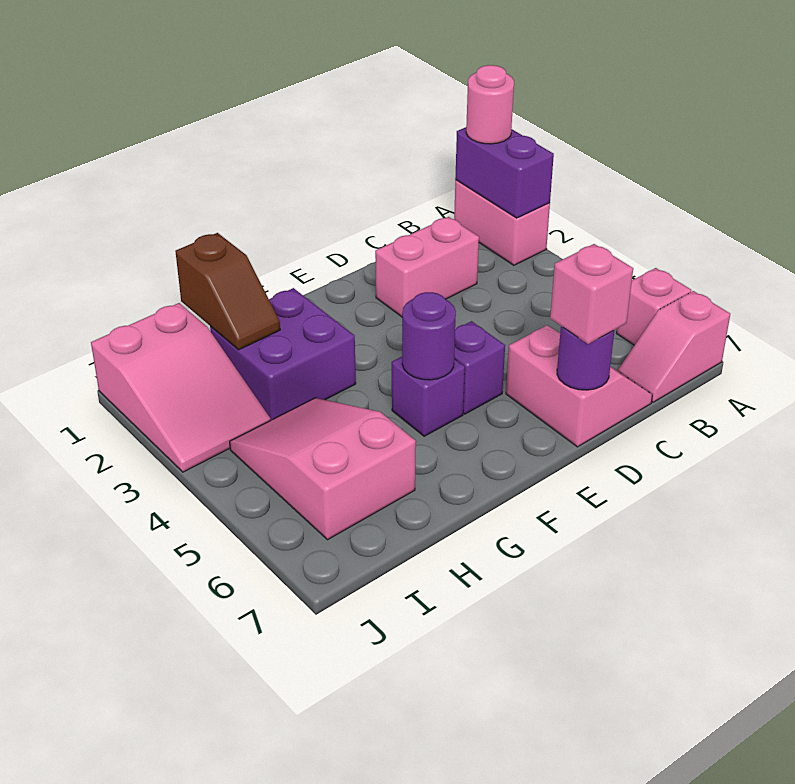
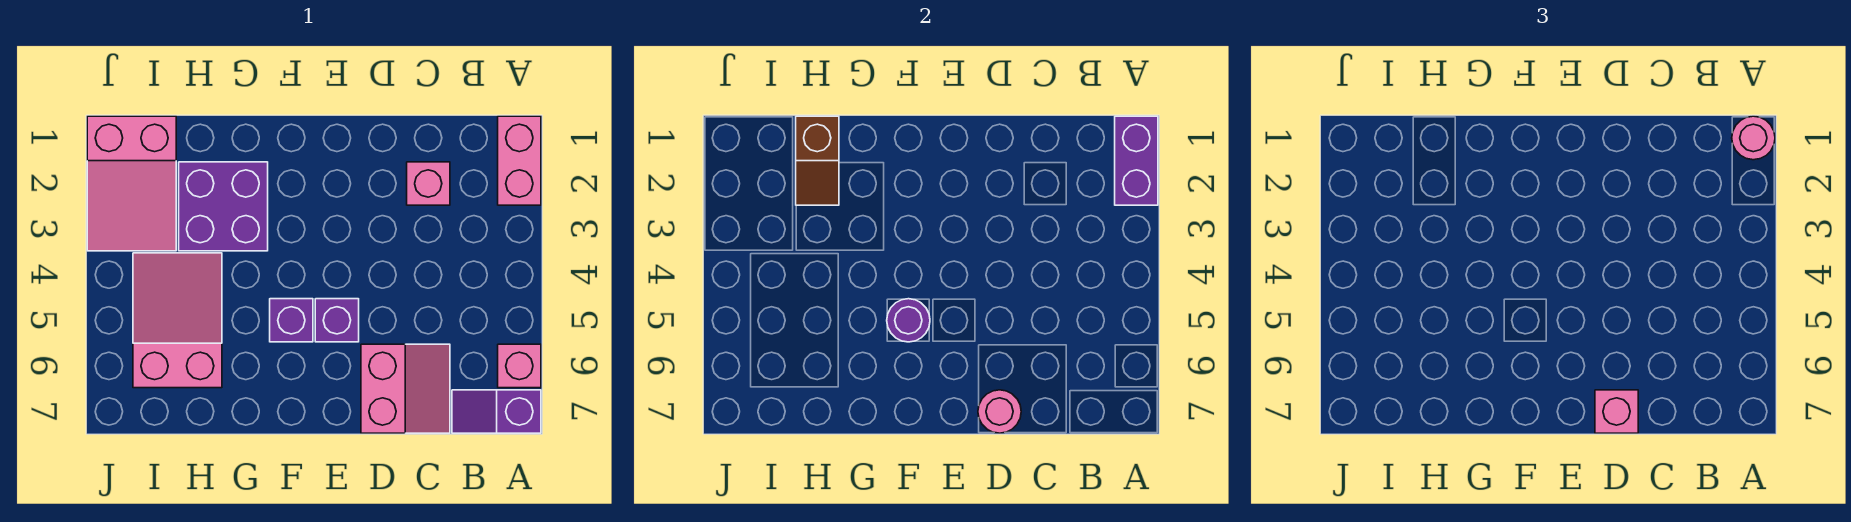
pink 1x2 slope [618,291,730,402] -> purple 1x2 slope [452,390,541,433]
pink 1x2 brick [375,217,479,317] -> pink 1x1 brick [407,162,450,205]
purple 1x1 round brick [557,326,614,390] -> pink 1x1 round brick [978,390,1021,433]

